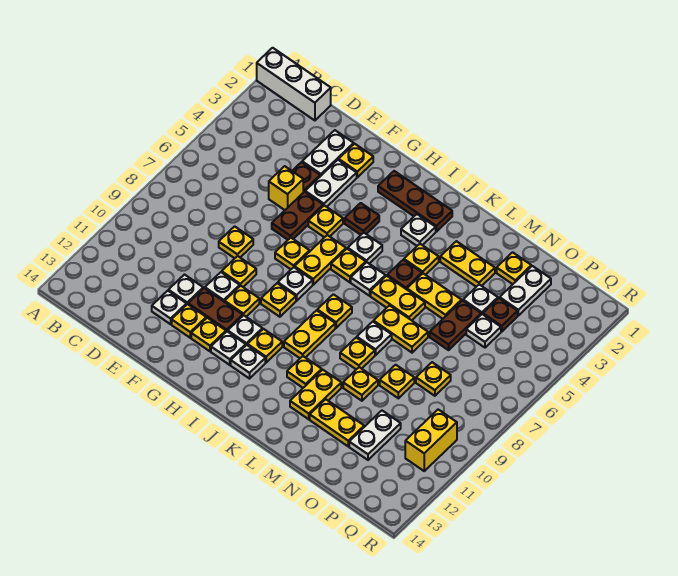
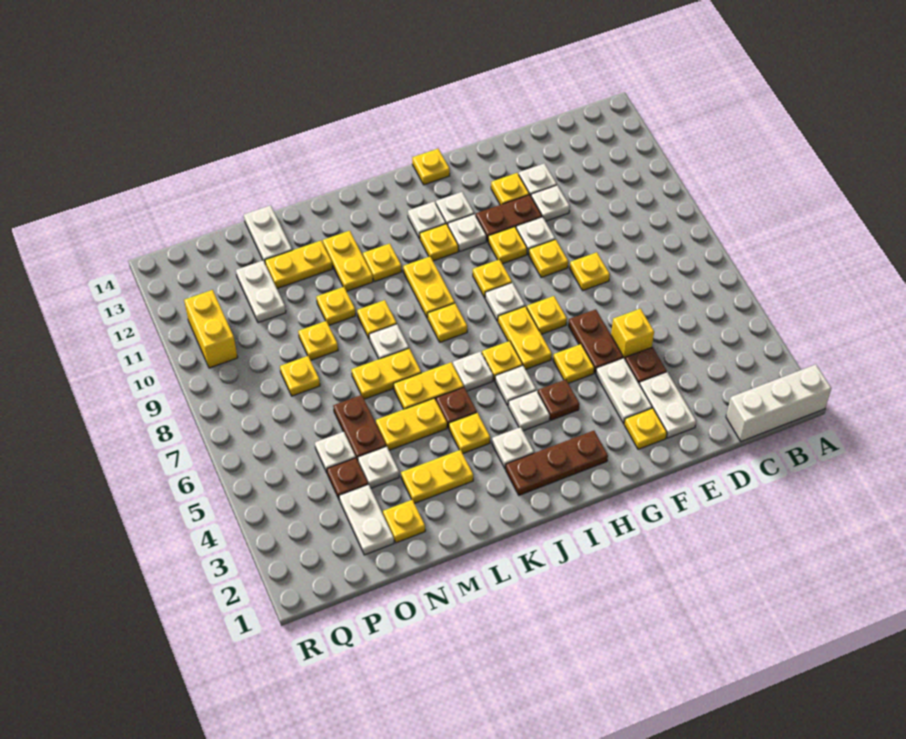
yellow 1x1 plate [191,318,226,351] -> yellow 1x1 plate moved to [412,149,450,185]
none -> white 1x1 plate [508,390,550,431]
none -> white 1x2 plate [244,205,292,262]

